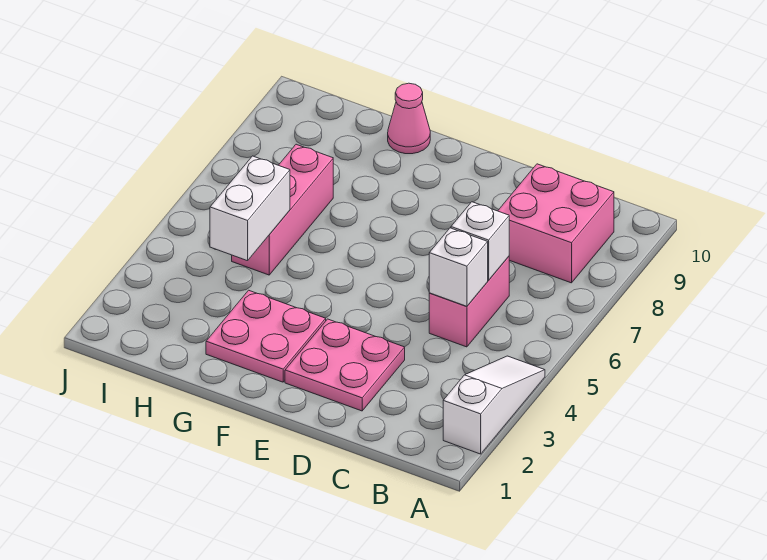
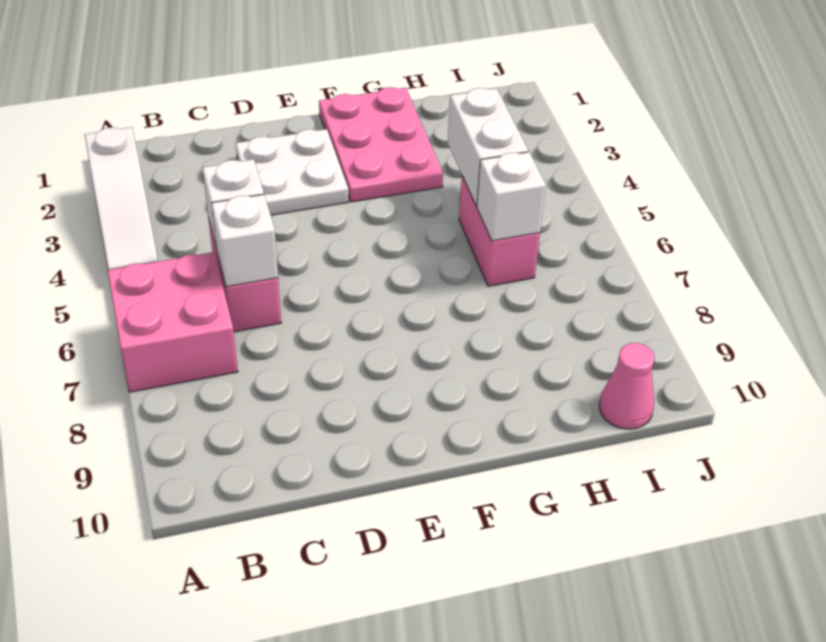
pink 2x2 brick [498,164,614,283] -> pink 2x2 brick moved to [107,252,238,392]
pink 2x2 plate [285,319,405,411] -> white 2x2 plate [236,129,348,215]
pink 2x2 plate [206,290,326,382] -> pink 2x3 plate [319,87,443,202]
pink 1x1 cone [388,83,430,154] -> pink 1x1 cone moved to [599,343,655,429]
pink 1x3 brick [232,144,333,275] -> pink 1x2 brick [459,176,540,286]
none -> white 1x1 brick [477,152,546,241]

